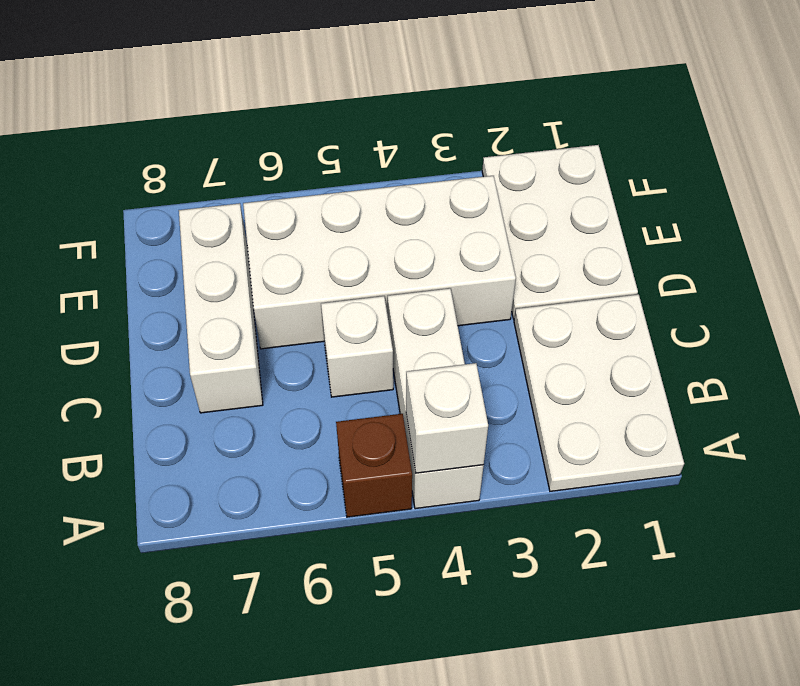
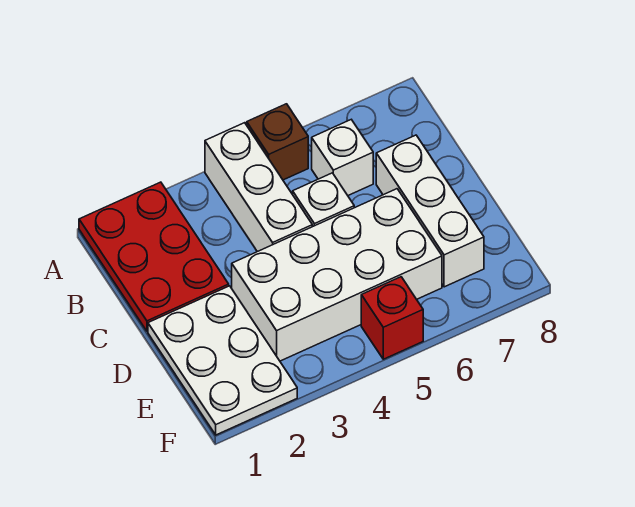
white 2x3 plate [514,294,684,491] -> red 2x3 plate [79,182,229,331]
white 1x1 brick [406,363,488,473] -> white 1x1 brick moved to [312,120,373,195]
none -> red 1x1 brick [361,277,423,359]

